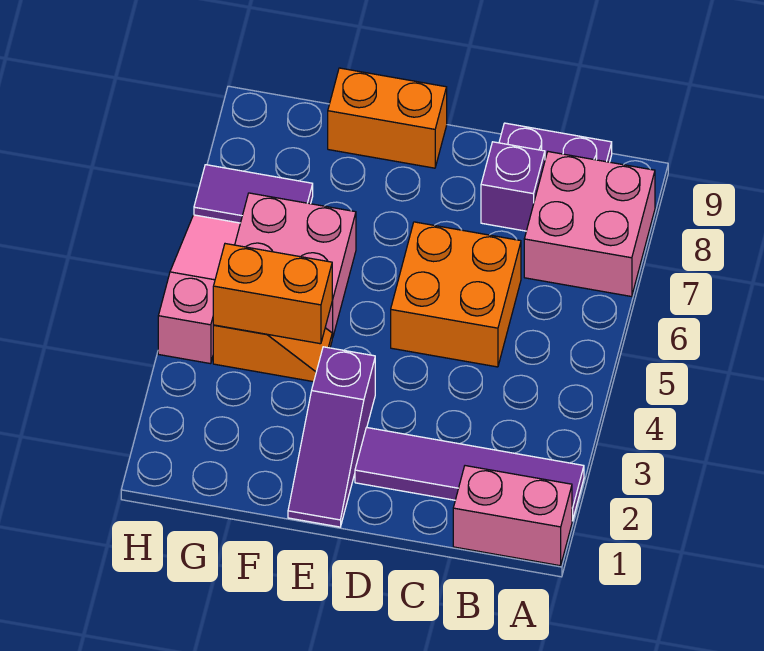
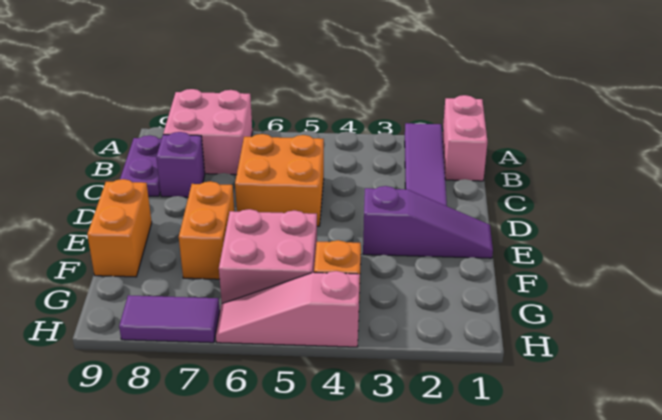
orange 1x2 brick [213,244,333,344] -> orange 1x2 brick moved to [179,181,234,279]
purple 1x2 tile [194,165,313,223] -> purple 1x2 tile turned to [119,295,220,343]

